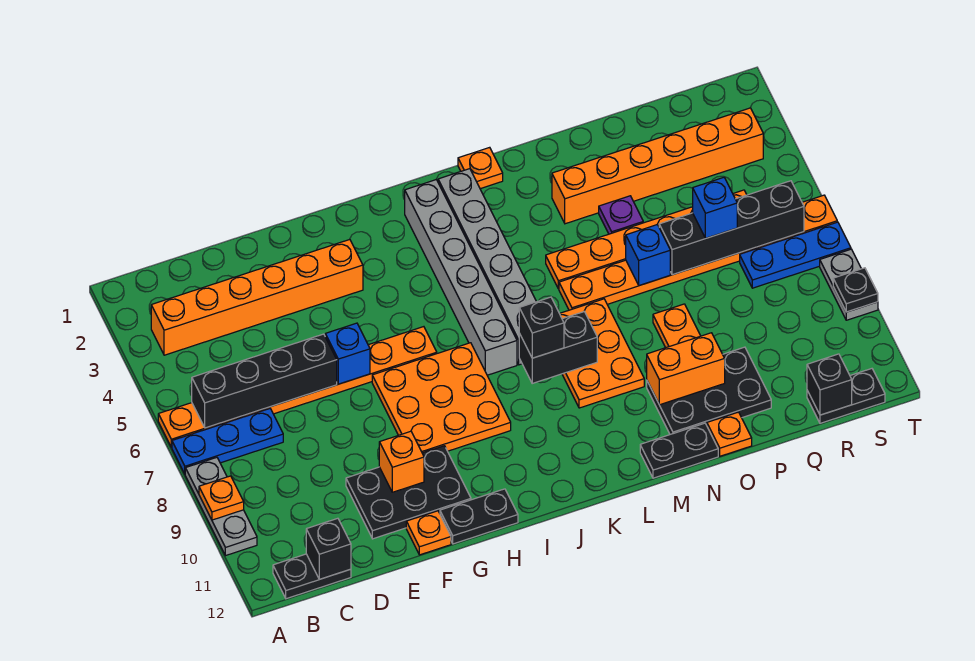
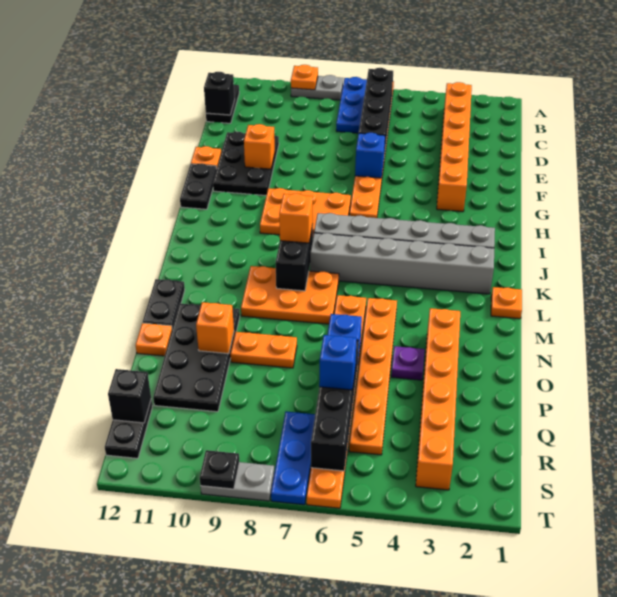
grey 1x3 plate [185,458,257,556] -> grey 1x2 plate [291,75,343,100]
orange 3x3 plate [372,343,511,453] -> orange 2x3 plate [260,188,351,236]
black 1x1 brick [519,297,564,358] -> orange 1x1 brick [279,194,313,243]
black 2x3 plate [647,347,771,434] -> black 2x4 plate [153,304,240,412]
orange 1x2 brick [647,333,725,405] -> orange 1x1 brick [196,302,234,354]

